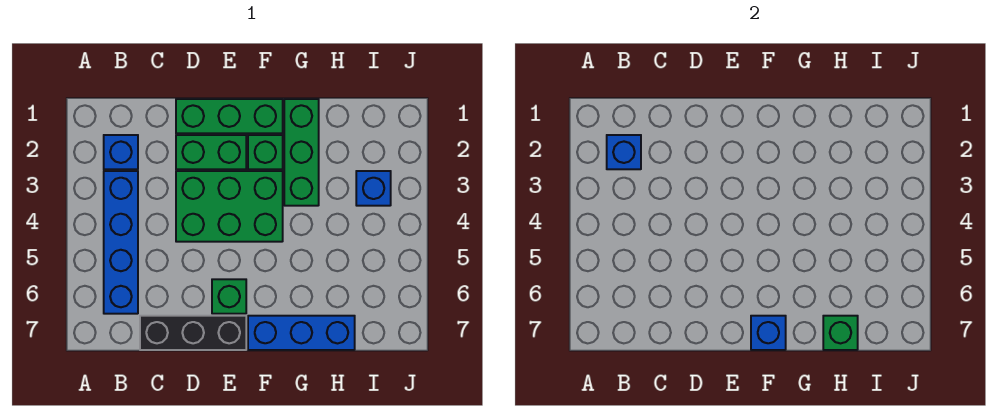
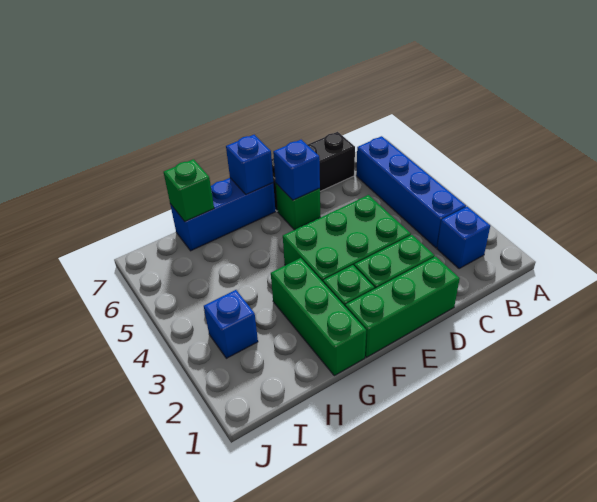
blue 1x1 brick [607,135,641,169] -> blue 1x1 brick moved to [273,140,320,200]

